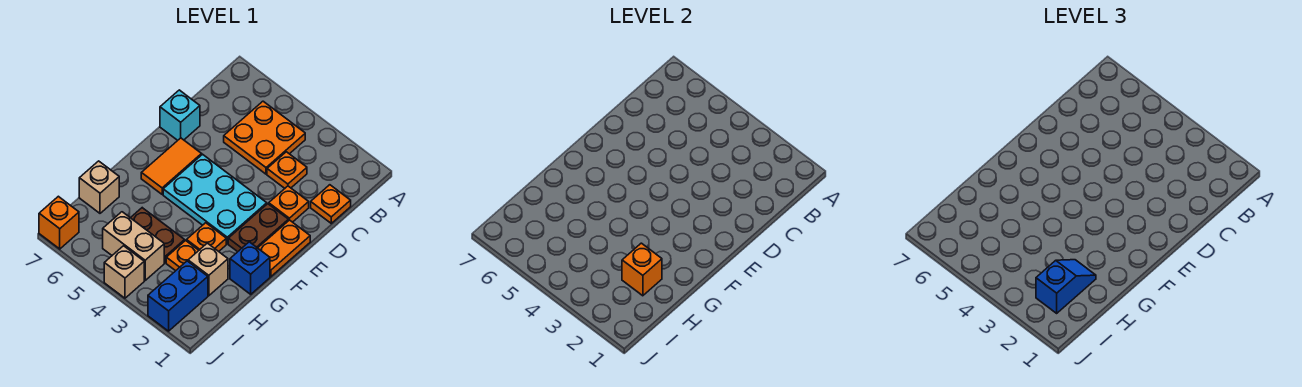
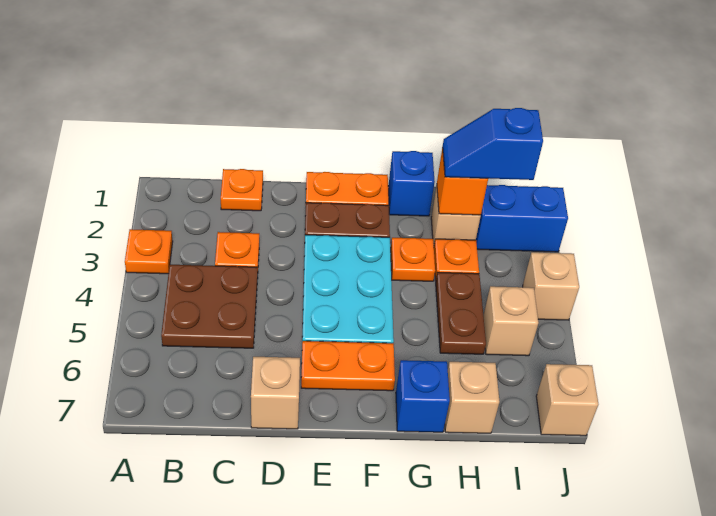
orange 2x2 plate [224,101,305,174] -> brown 2x2 plate [161,265,258,348]
orange 1x1 plate [269,186,309,222] -> orange 1x1 plate moved to [125,229,173,274]
cyan 1x1 brick [160,90,200,140] -> tan 1x1 brick [251,357,300,429]
orange 1x2 tile [141,138,202,194] -> orange 1x2 plate [301,341,395,391]
none -> blue 1x1 brick [396,360,450,432]
tan 1x2 brick [103,212,164,280] -> tan 1x1 brick [483,286,539,356]
orange 1x1 brick [39,196,79,249] -> tan 1x1 brick [536,364,598,436]

